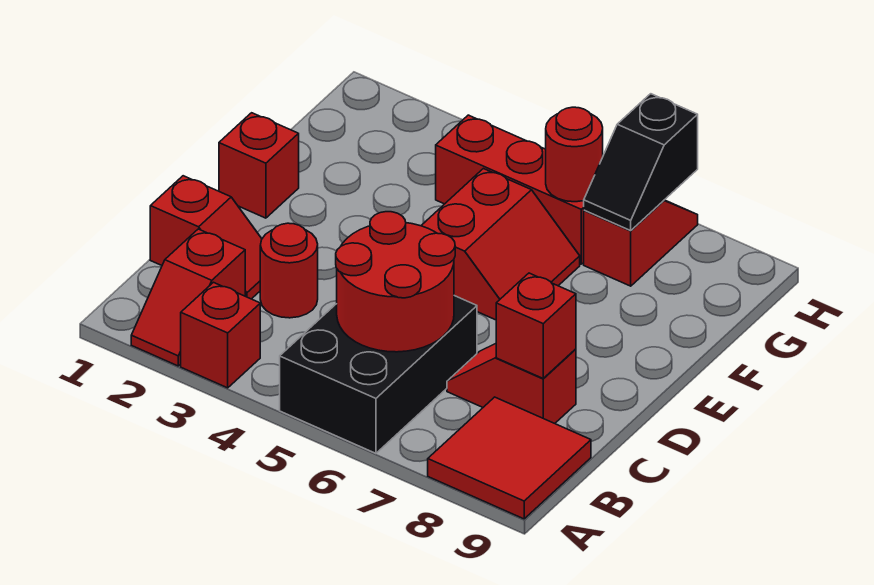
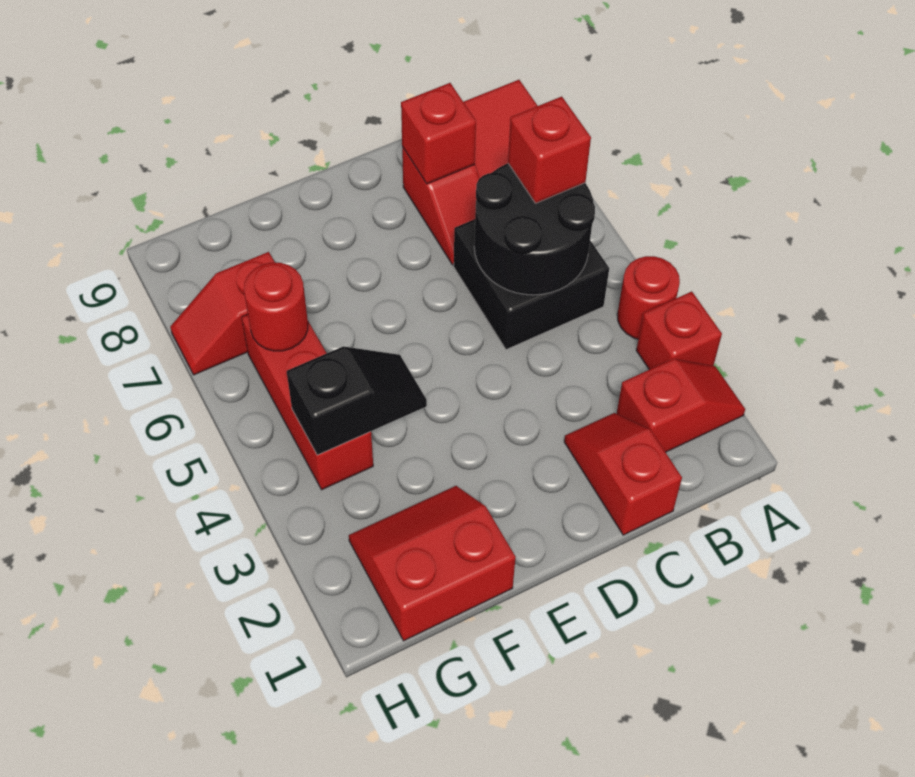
black 2x3 brick [280,296,477,453] -> black 2x2 brick [454,219,609,350]
red 2x2 round brick [336,212,455,352] -> black 2x2 round brick [474,164,595,295]
red 1x1 round brick [260,223,318,318] -> red 1x1 round brick moved to [617,256,680,339]
red 1x1 brick [219,113,299,218] -> red 1x1 brick moved to [508,97,591,203]
red 2x2 slope [421,169,580,320] -> red 2x2 slope moved to [349,486,516,641]
black 1x2 slope [584,94,698,231] -> black 1x2 slope moved to [287,346,427,455]

